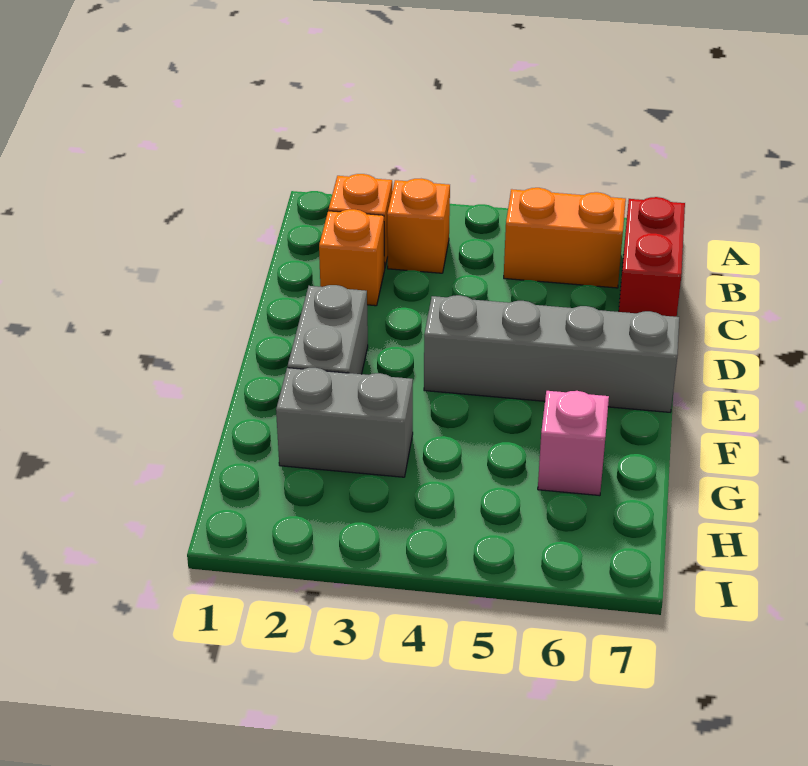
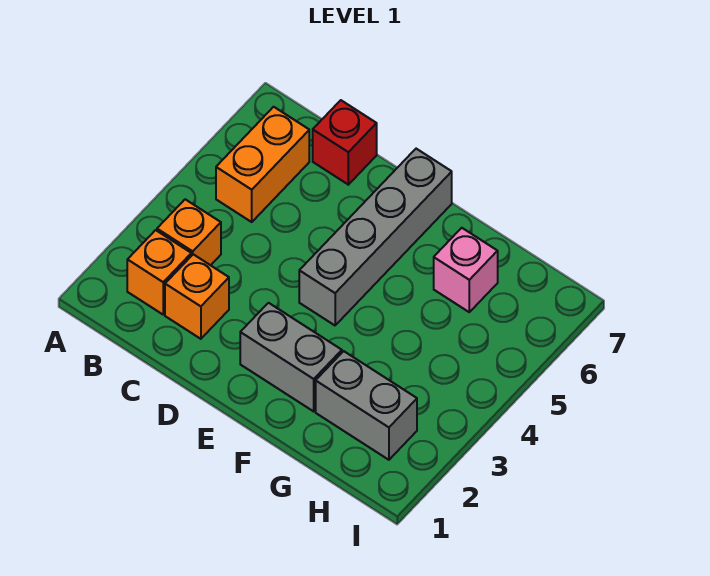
red 1x2 brick [619,197,685,317] -> red 1x1 brick [313,100,377,185]
grey 1x2 brick [276,368,413,477] -> grey 1x2 brick turned to [316,351,417,460]

